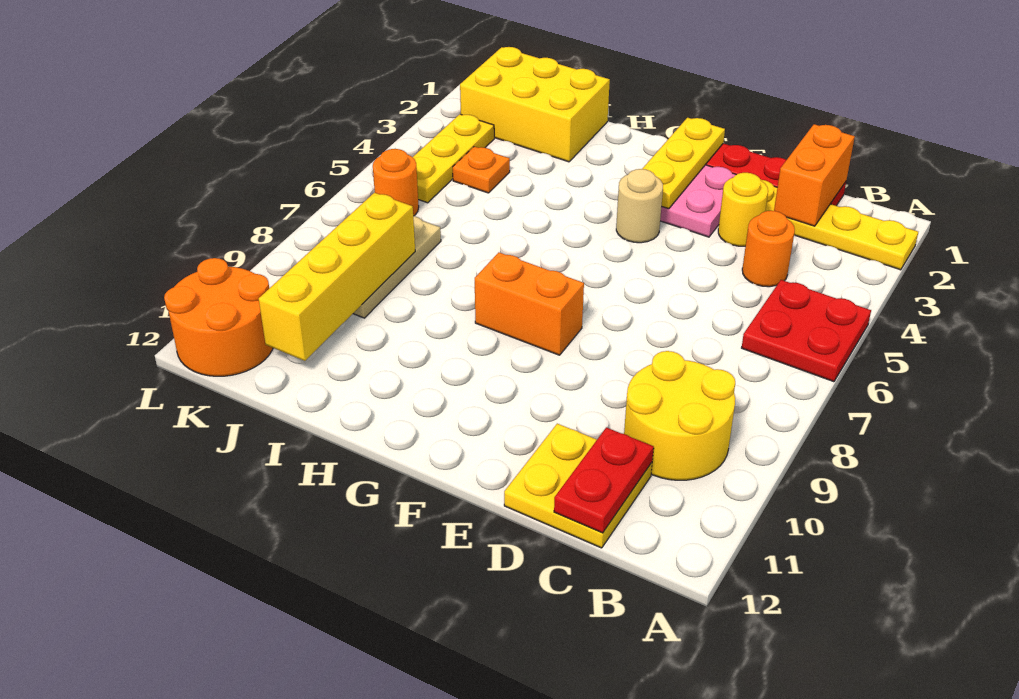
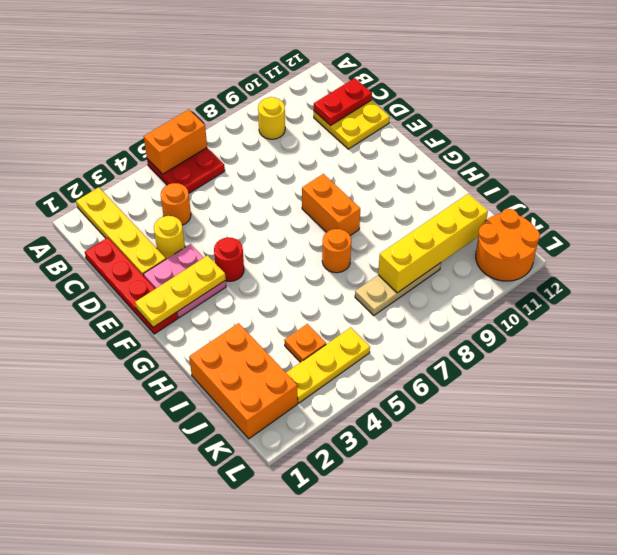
yellow 2x2 round brick [624,351,735,480] -> yellow 1x1 round brick [258,97,285,139]
orange 1x2 brick [774,124,855,226] -> orange 1x2 brick moved to [144,110,207,174]
tan 1x1 round brick [616,169,663,243] -> red 1x1 round brick [214,238,244,281]
yellow 2x3 brick [460,47,610,162] -> orange 2x3 brick [189,323,298,439]
orange 1x1 round brick [373,149,419,216] -> orange 1x1 round brick moved to [322,229,351,273]

